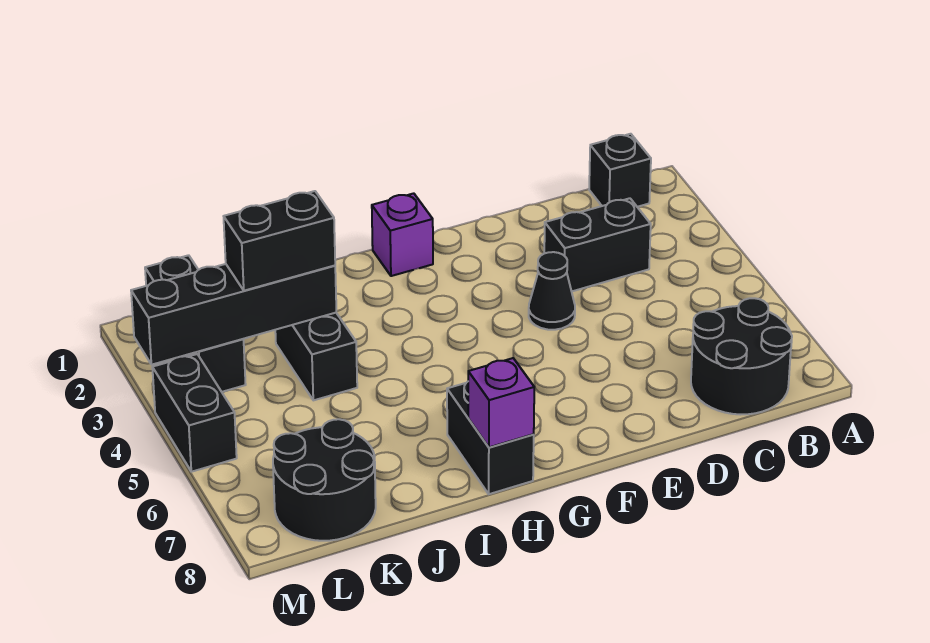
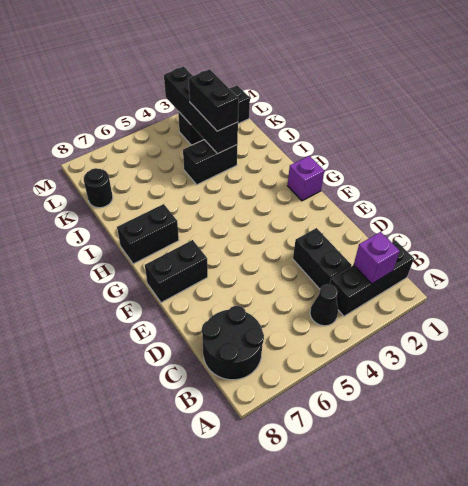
black 1x1 brick [589,134,651,207] -> black 1x3 brick [330,240,414,316]
black 1x1 cone [529,252,575,330] -> black 1x1 cone moved to [310,284,338,326]
purple 1x1 brick [468,358,534,447] -> purple 1x1 brick moved to [354,232,400,284]
black 2x2 round brick [273,419,376,541] -> black 1x1 round brick [84,168,113,208]
black 1x2 brick [152,354,237,472] -> black 1x2 brick moved to [145,240,208,303]

